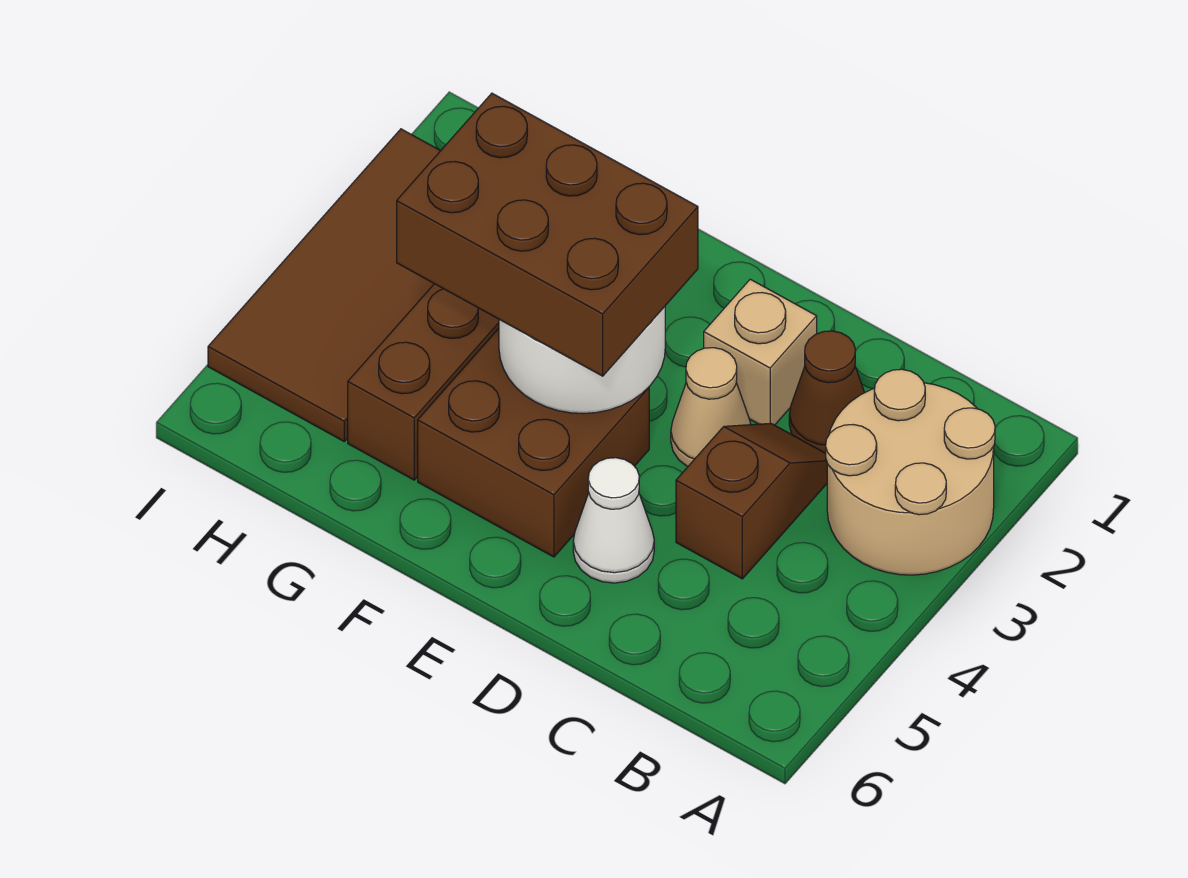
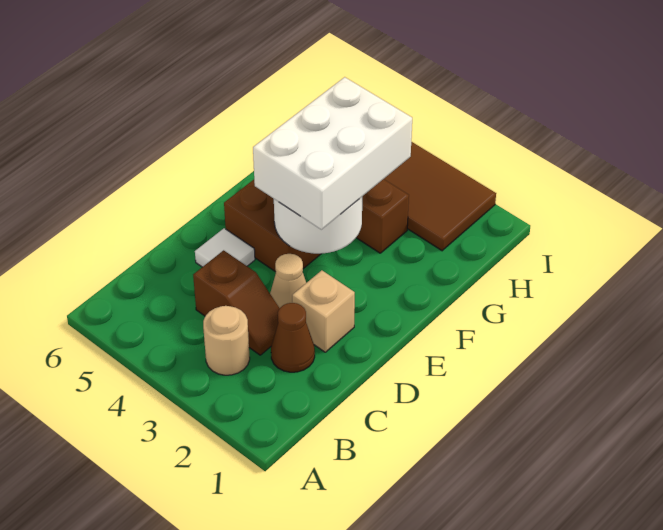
tan 2x2 round brick [826,369,995,575] -> tan 1x1 round brick [203,306,250,375]
white 1x1 cone [573,458,654,583] -> white 1x1 tile [195,228,255,267]
brown 2x3 brick [397,93,698,376] -> white 2x3 brick [253,77,412,230]

